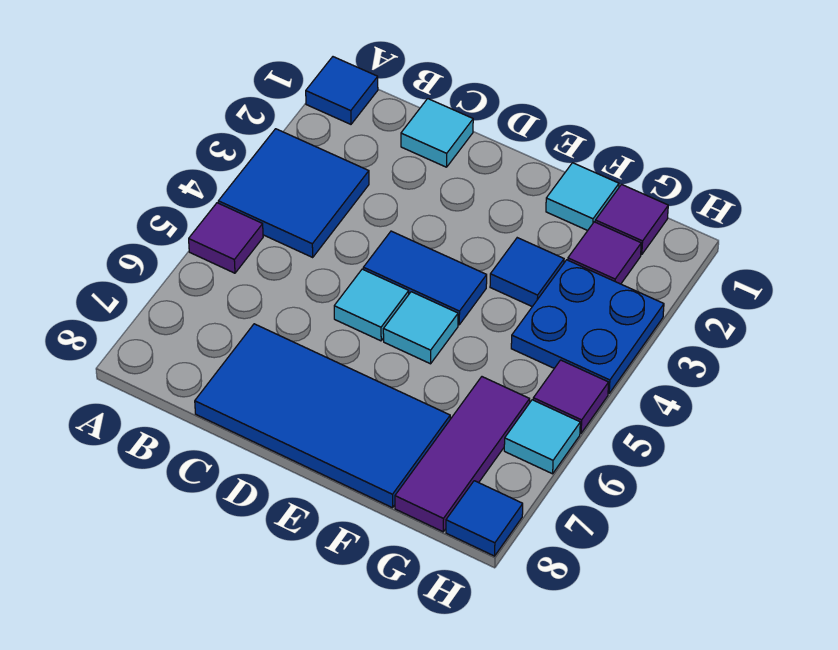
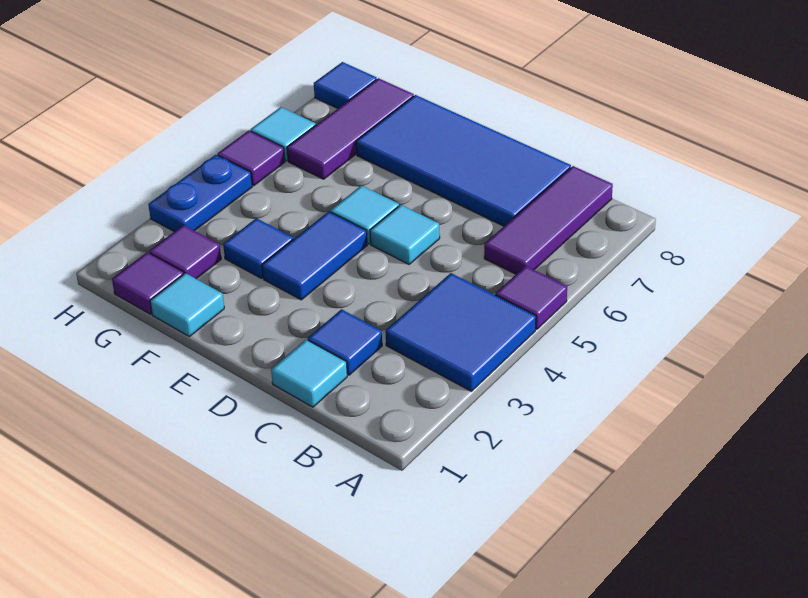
blue 1x1 tile [306,57,378,124] -> blue 1x1 tile moved to [308,309,382,375]
none -> purple 1x3 tile [484,166,613,274]
blue 1x2 tile [363,231,487,325] -> blue 1x2 tile turned to [262,212,367,300]
blue 2x2 plate [511,260,664,393] -> blue 1x2 plate [148,155,252,232]

